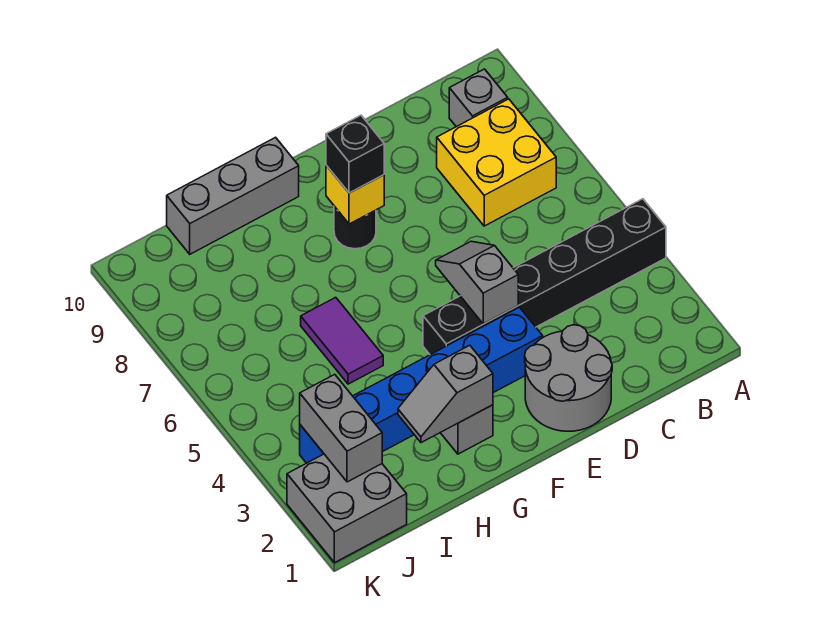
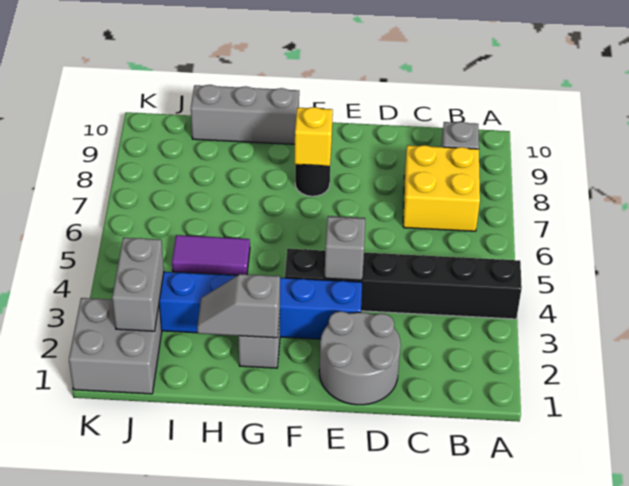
black 1x1 brick [326,115,384,193] -> none
purple 1x2 tile [301,297,383,384] -> purple 1x2 tile turned to [172,235,250,275]

